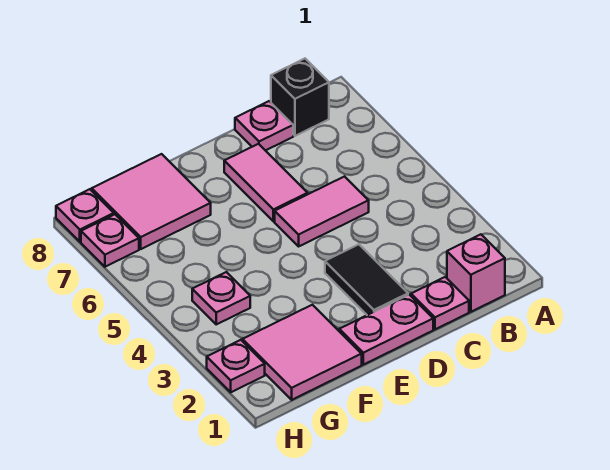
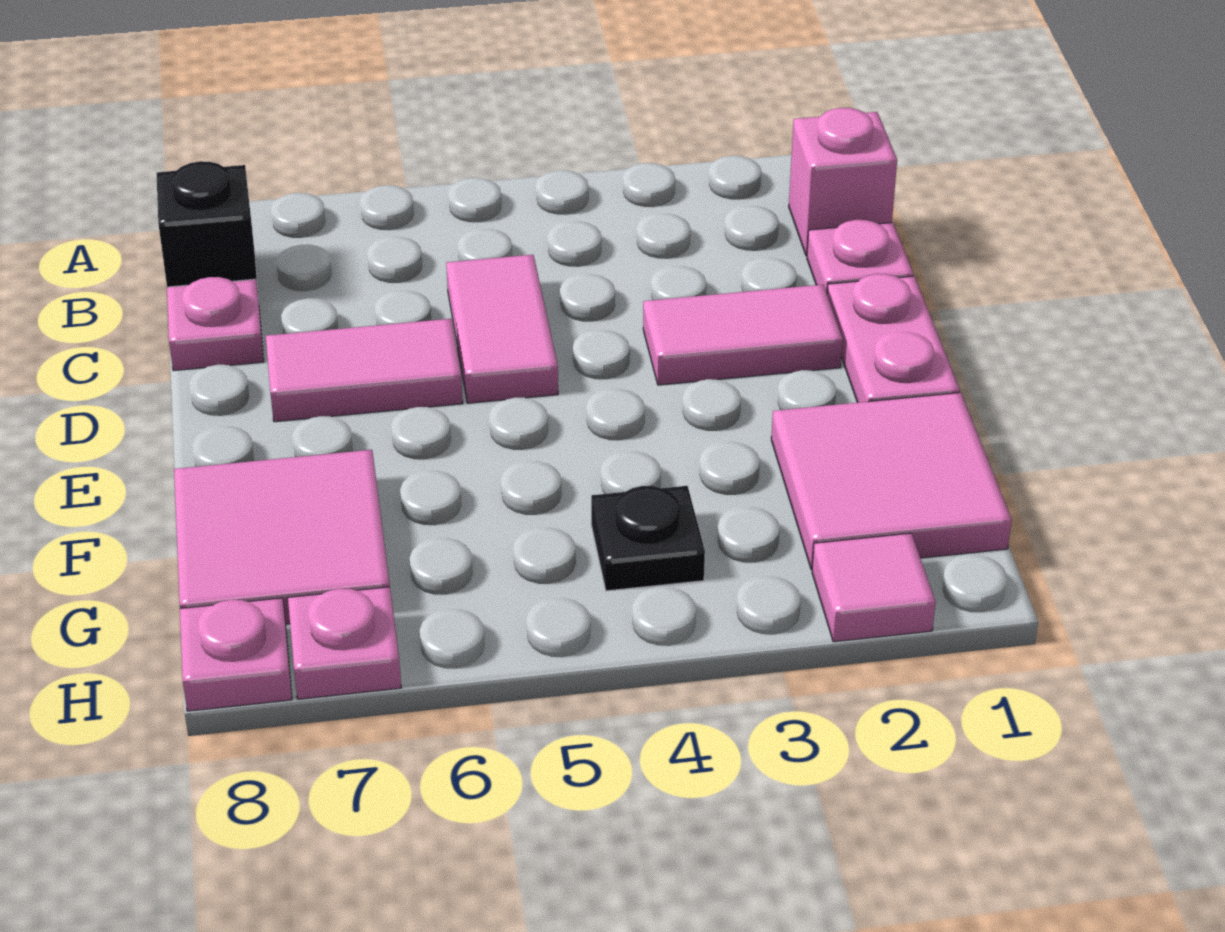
black 1x2 tile [325,244,408,315] -> pink 1x2 tile [643,285,843,385]
pink 1x1 plate [192,272,250,324] -> black 1x1 plate [591,486,705,591]
pink 1x1 plate [207,340,265,392] -> pink 1x1 tile [812,533,936,642]

